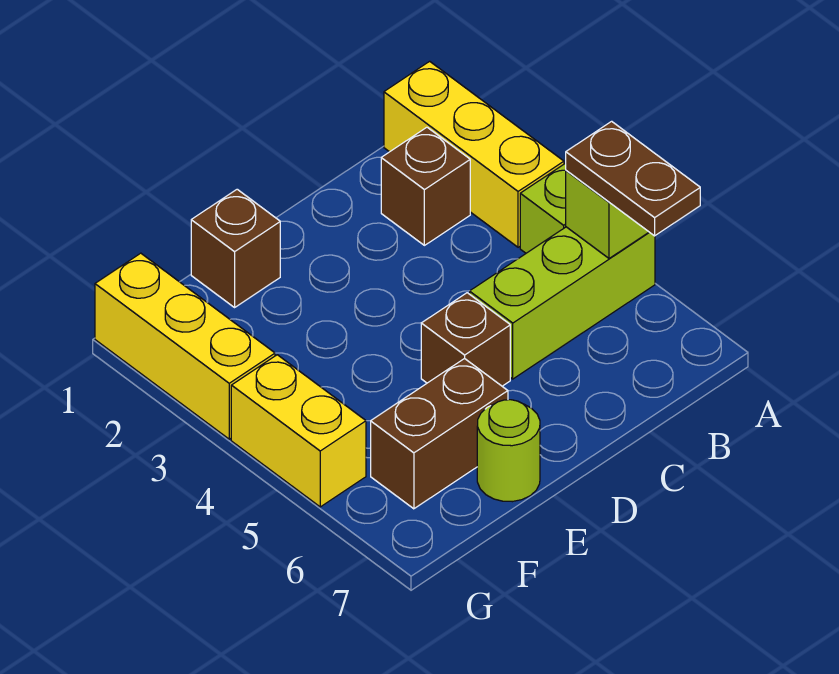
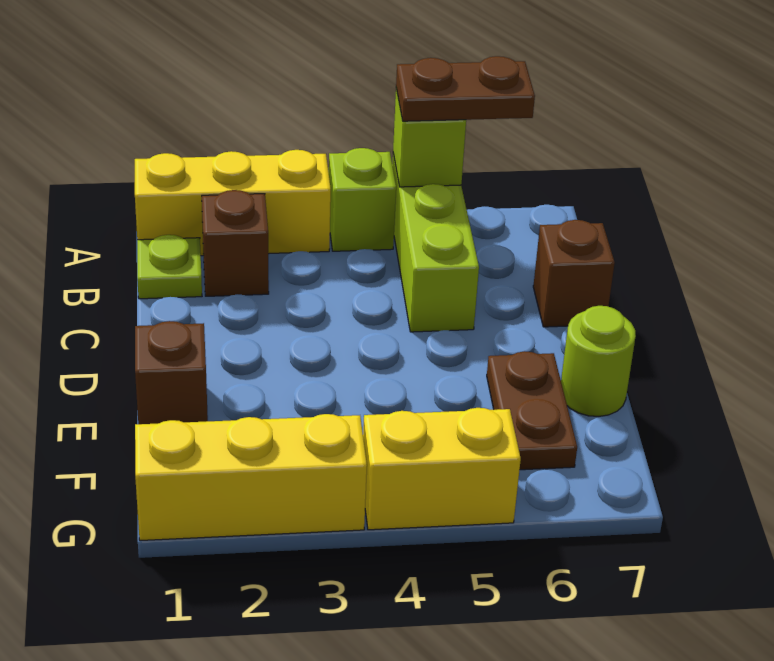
none -> lime 1x1 plate [137,235,202,299]
brown 1x1 brick [421,293,510,386] -> brown 1x1 brick moved to [533,220,615,327]
brown 1x2 brick [371,358,508,509] -> brown 1x2 plate [487,351,577,470]

